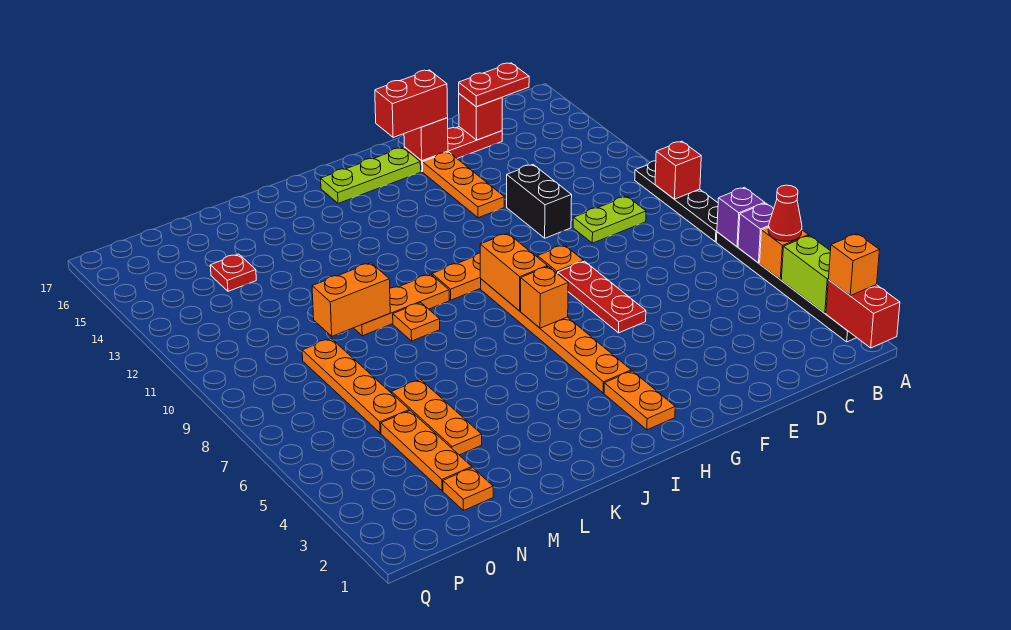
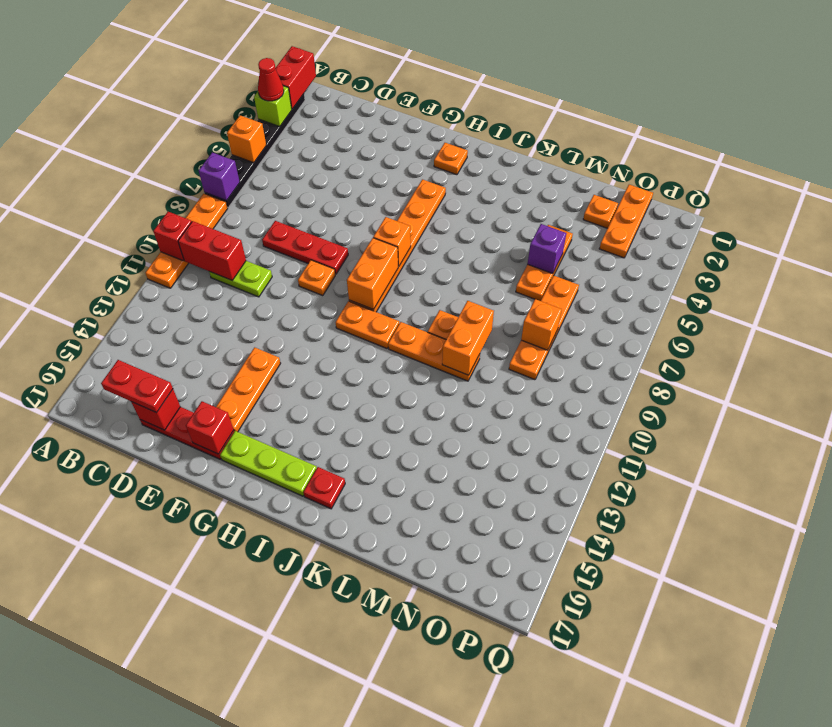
orange 1x1 brick [828,234,879,296] -> orange 1x1 brick moved to [521,299,562,350]
lime 1x2 brick [781,236,830,313] -> lime 1x1 brick [254,86,292,126]
red 1x1 cone [768,185,802,241] -> red 1x1 cone moved to [258,58,284,101]
purple 1x1 brick [738,203,774,263] -> purple 1x1 brick moved to [528,224,566,274]
black 1x4 plate [635,161,718,242] -> orange 1x4 plate [145,193,228,288]
black 1x2 brick [507,165,572,238] -> none
red 1x3 plate [558,261,646,333] -> red 1x3 plate turned to [262,221,348,274]
red 1x2 brick [375,70,448,138] -> red 1x2 brick moved to [178,221,246,280]
orange 1x2 plate [604,371,675,430] -> orange 1x1 plate [434,143,468,175]
orange 1x2 brick [312,263,390,336] -> orange 1x2 brick turned to [442,301,494,375]
orange 1x3 plate [381,411,472,491] -> orange 1x3 plate moved to [599,185,653,258]
red 1x1 plate [210,254,256,291] -> red 1x1 plate moved to [303,467,345,509]

